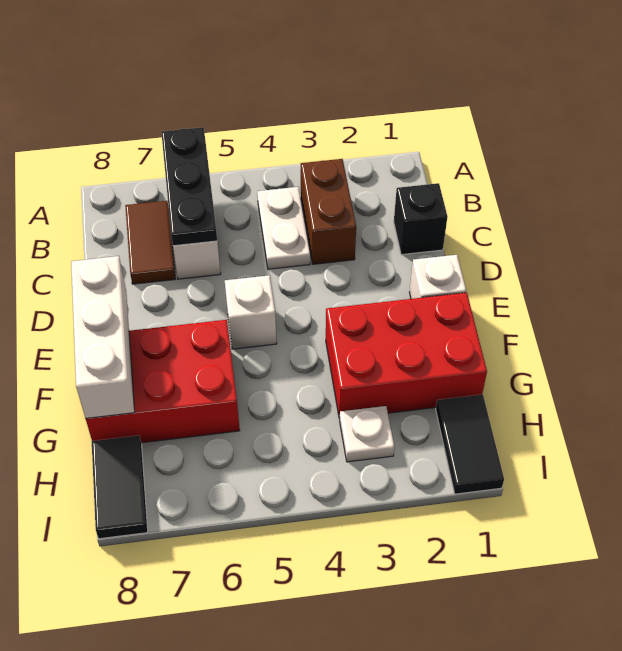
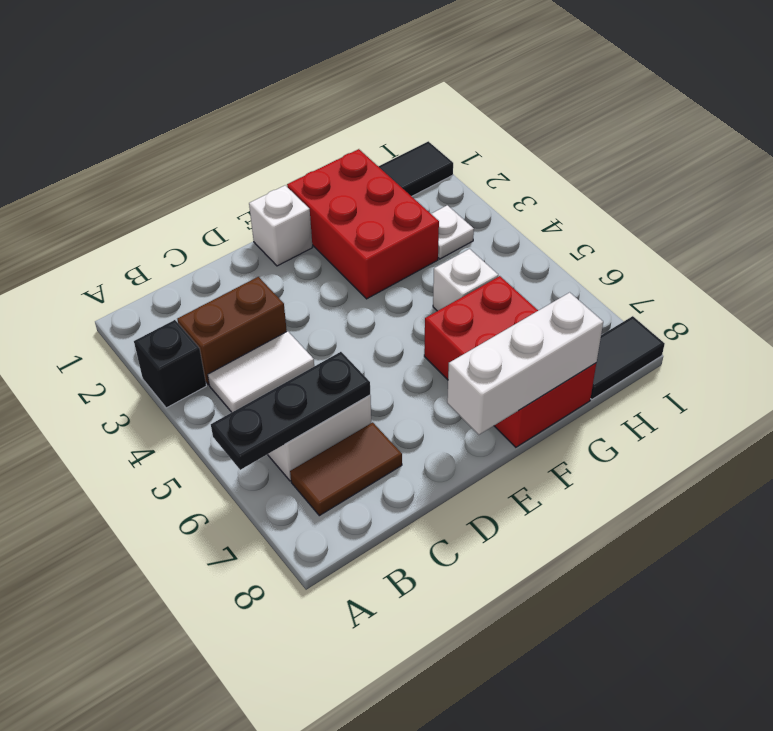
white 1x2 plate [257,187,310,269] -> white 1x2 tile [208,331,314,412]
black 1x1 brick [394,183,448,255] -> black 1x1 brick moved to [134,320,206,408]
white 1x1 brick [225,275,277,349] -> white 1x1 brick moved to [433,249,498,311]

